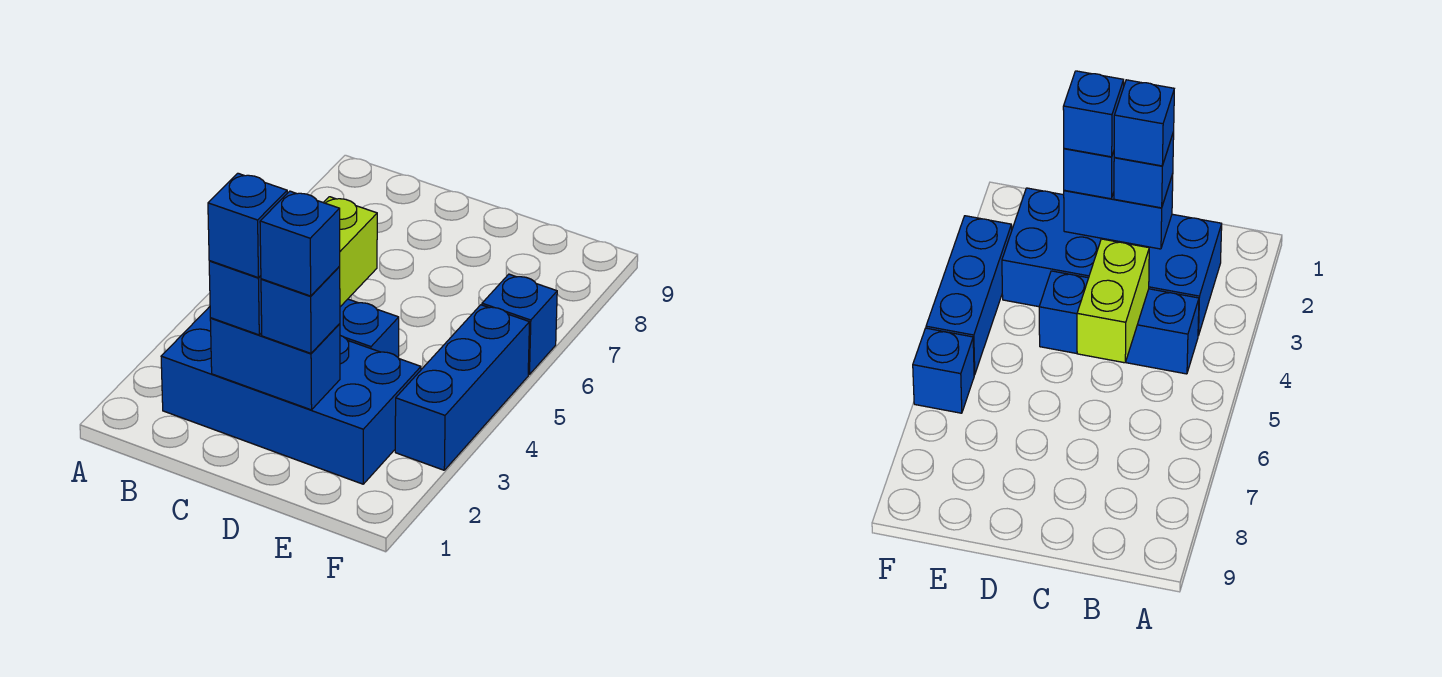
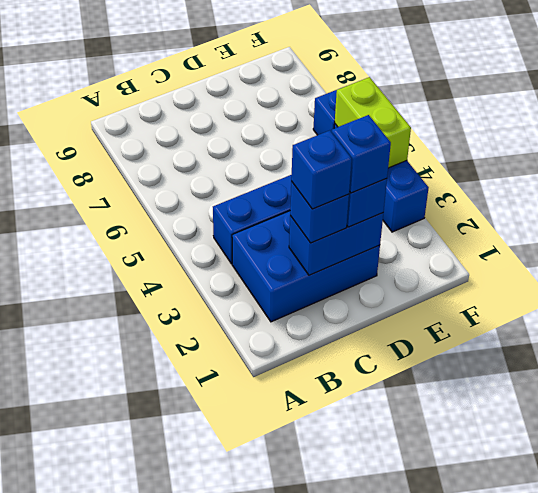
blue 2x4 brick [161,307,421,484] -> blue 2x3 brick [232,211,380,322]
lime 1x2 brick [323,197,377,307] -> lime 1x2 brick moved to [335,77,411,168]

